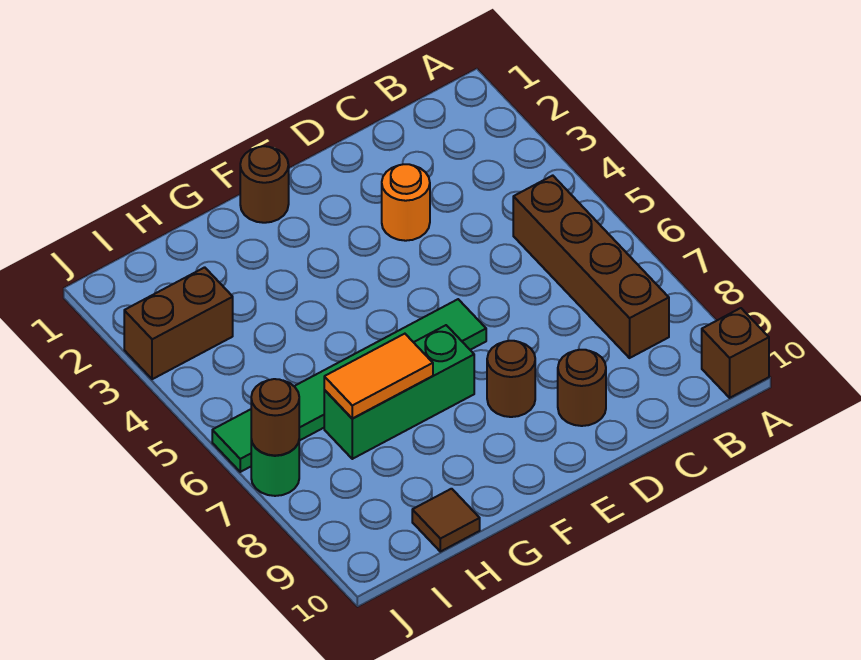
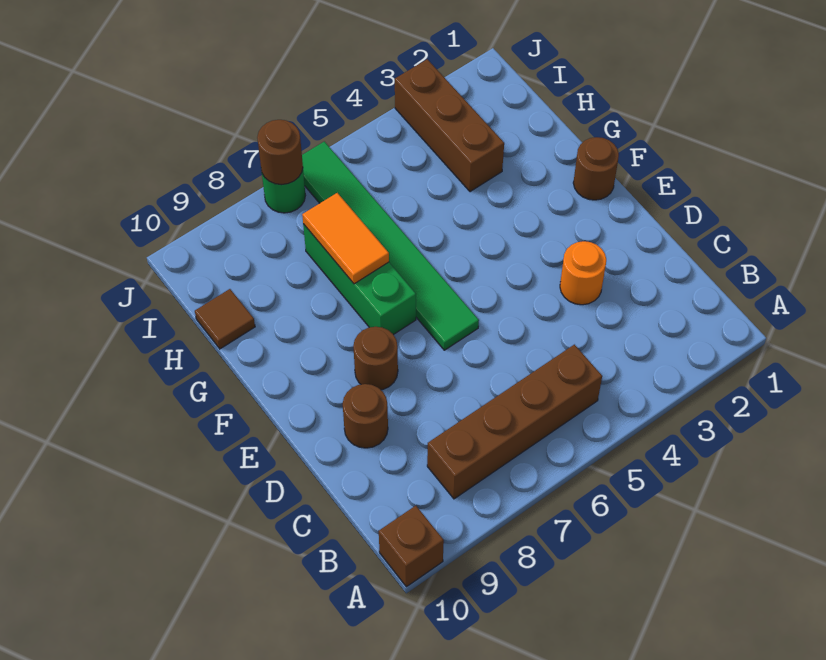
brown 1x2 brick [124,267,233,379] -> brown 1x3 brick [395,59,504,192]

